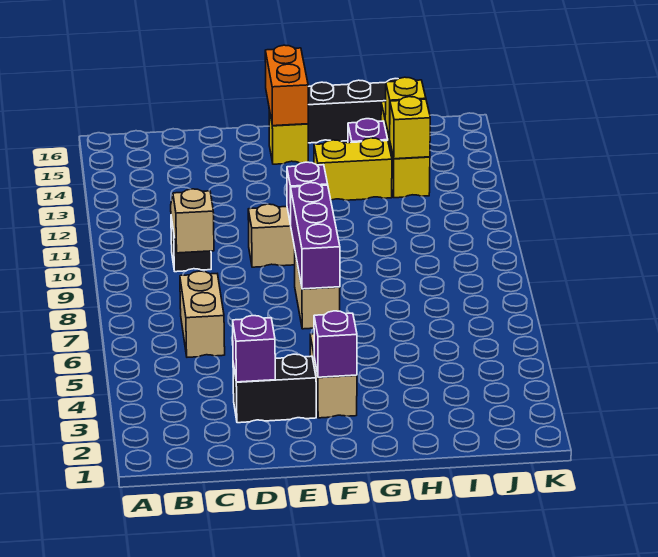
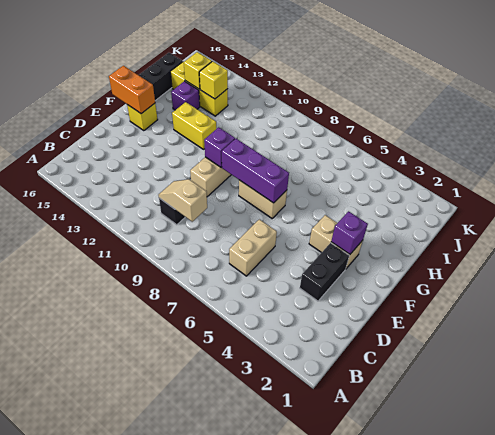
tan 1x2 brick [180,271,225,357] -> tan 1x2 brick turned to [229,219,277,276]
purple 1x1 brick [233,316,275,382] -> none
yellow 1x2 brick [314,138,392,200] -> yellow 1x2 brick turned to [172,102,216,149]

